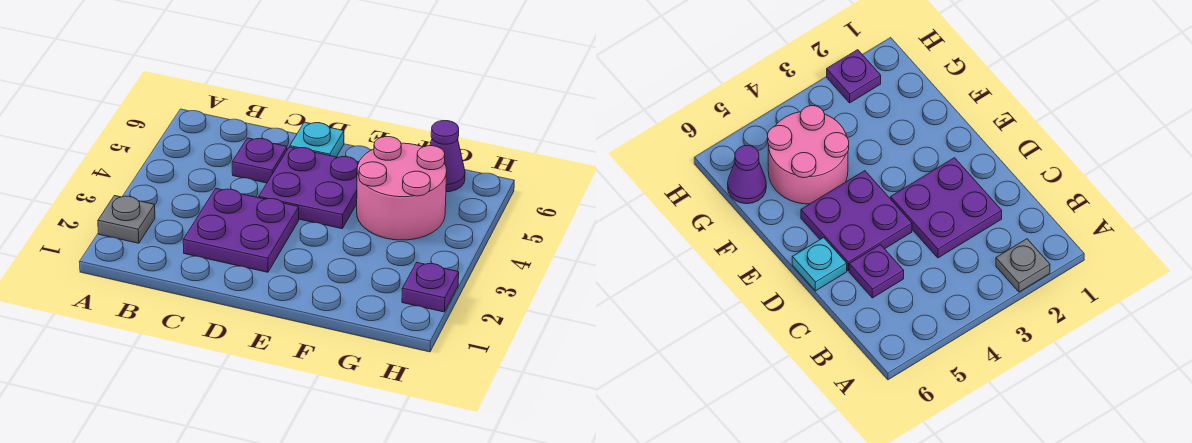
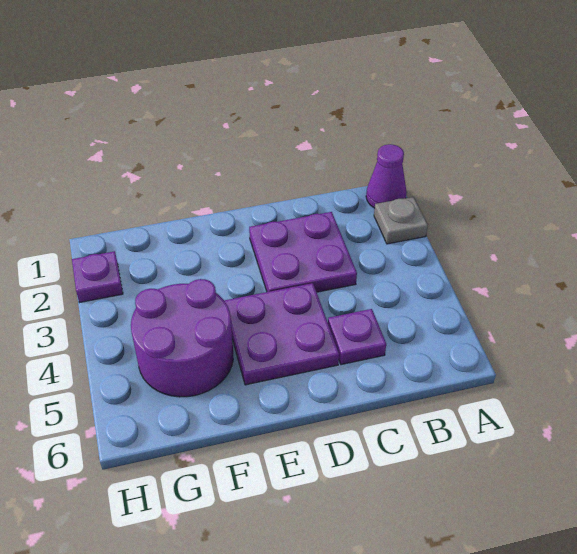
cyan 1x1 plate [290,122,344,157] -> none
pink 2x2 round brick [357,137,447,240] -> purple 2x2 round brick [131,279,233,397]
purple 1x1 cone [430,121,465,192] -> purple 1x1 cone moved to [366,144,407,208]

